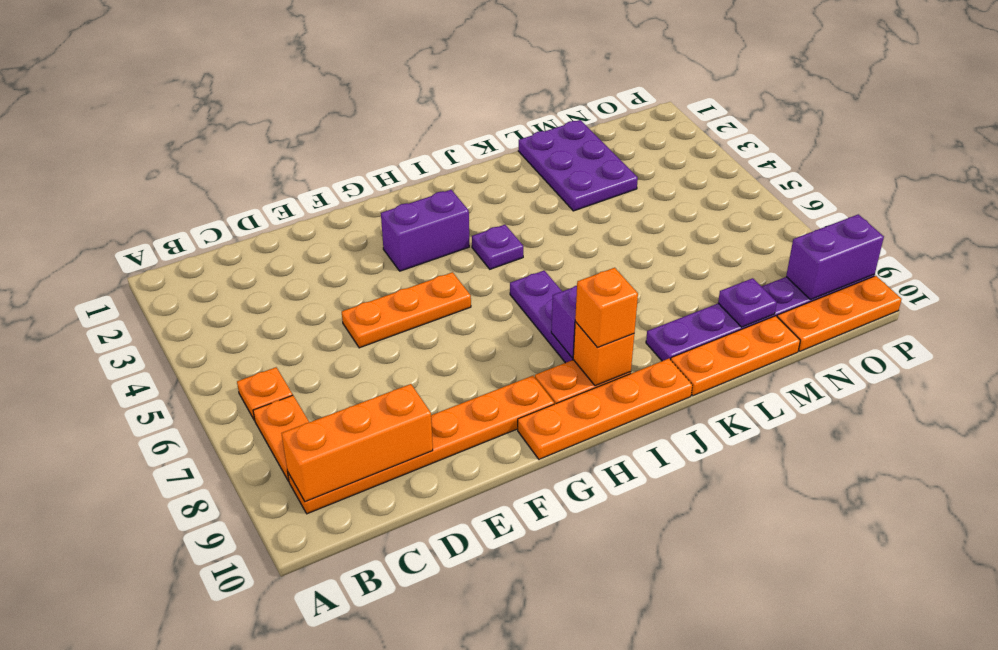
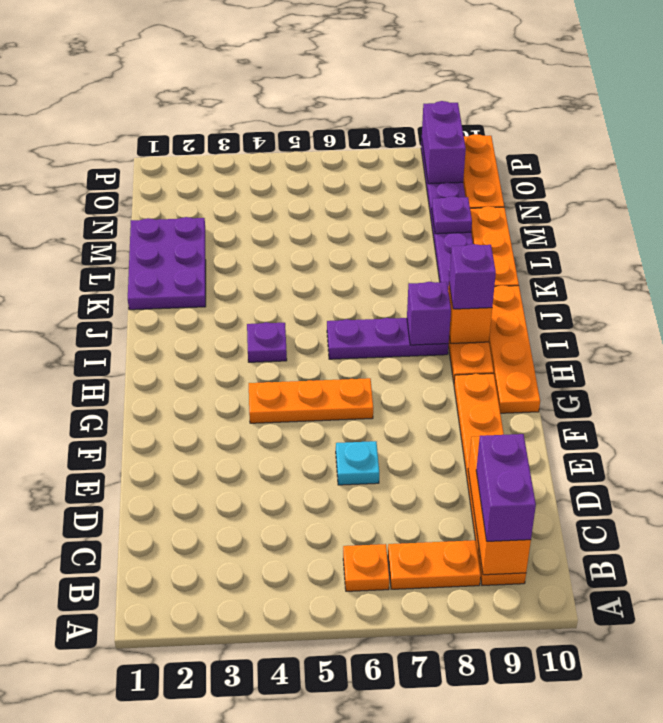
orange 1x3 plate [342,272,471,348] -> orange 1x3 plate turned to [249,378,373,423]
none -> cyan 1x1 plate [336,441,379,485]
purple 1x2 brick [381,190,469,271] -> purple 1x2 brick moved to [476,434,536,541]
orange 1x1 brick [575,268,638,347] -> purple 1x1 brick [449,244,496,309]
purple 2x3 plate [518,120,638,211] -> purple 2x3 plate turned to [128,217,206,310]

